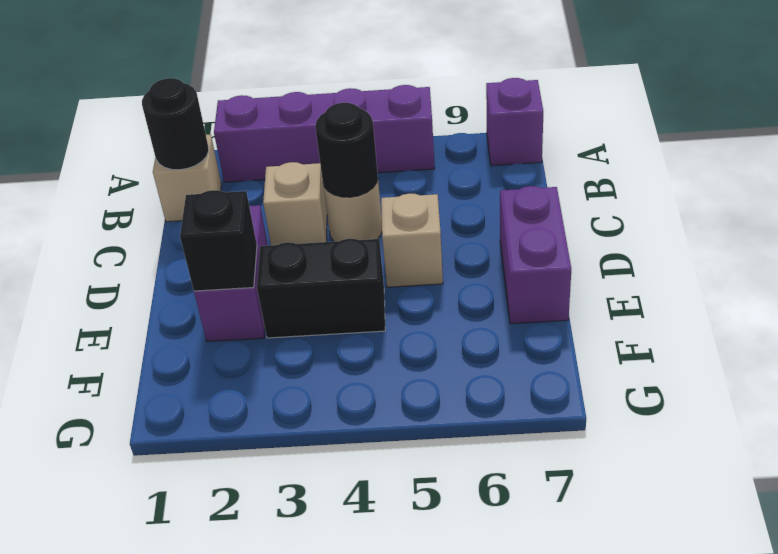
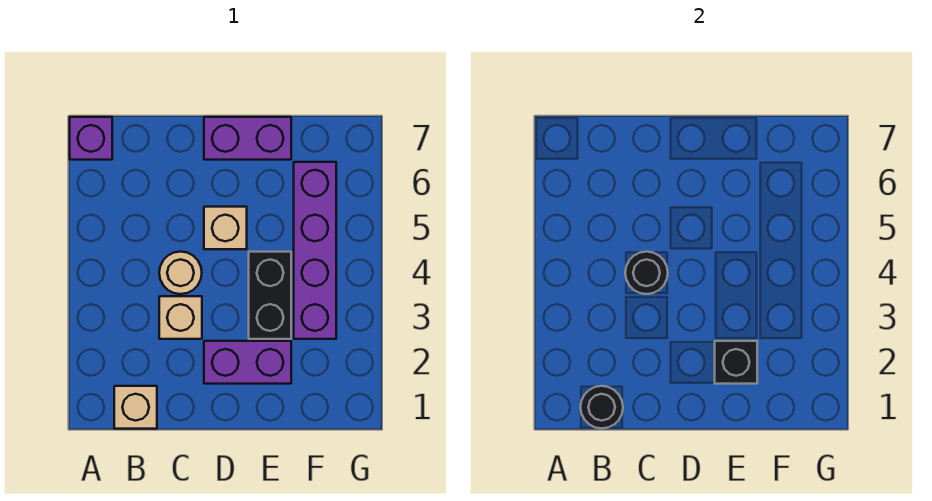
purple 1x4 brick [214,85,435,182] -> purple 1x4 brick moved to [294,162,336,339]

